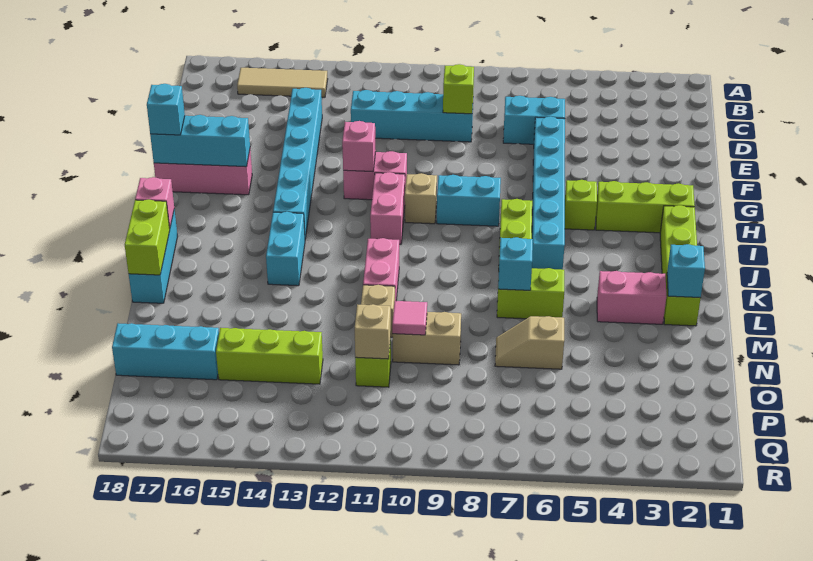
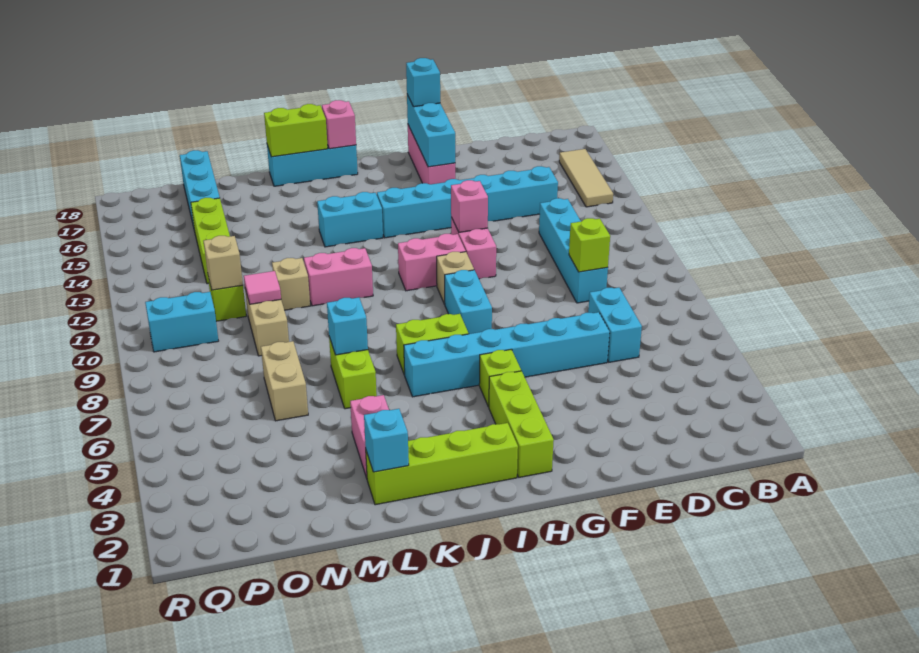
tan 1x2 slope [495,316,564,369] -> tan 1x2 brick [261,341,308,421]
none -> cyan 1x2 brick [145,292,218,352]

